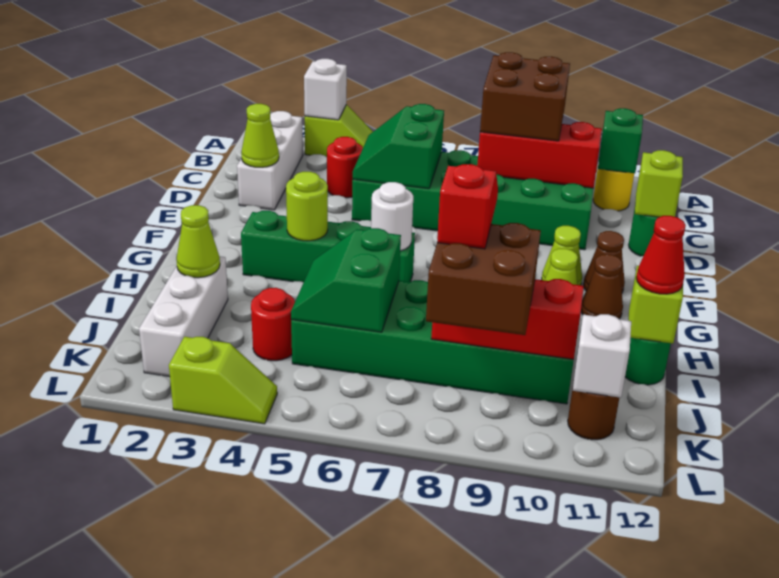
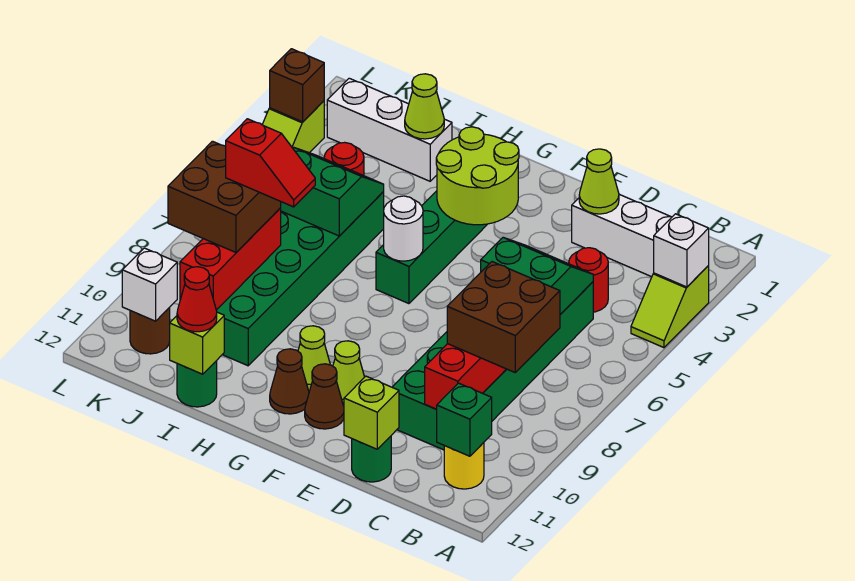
lime 1x1 round brick [286,172,328,241] -> lime 2x2 round brick [436,127,519,225]
none -> brown 1x1 brick [270,49,324,122]

